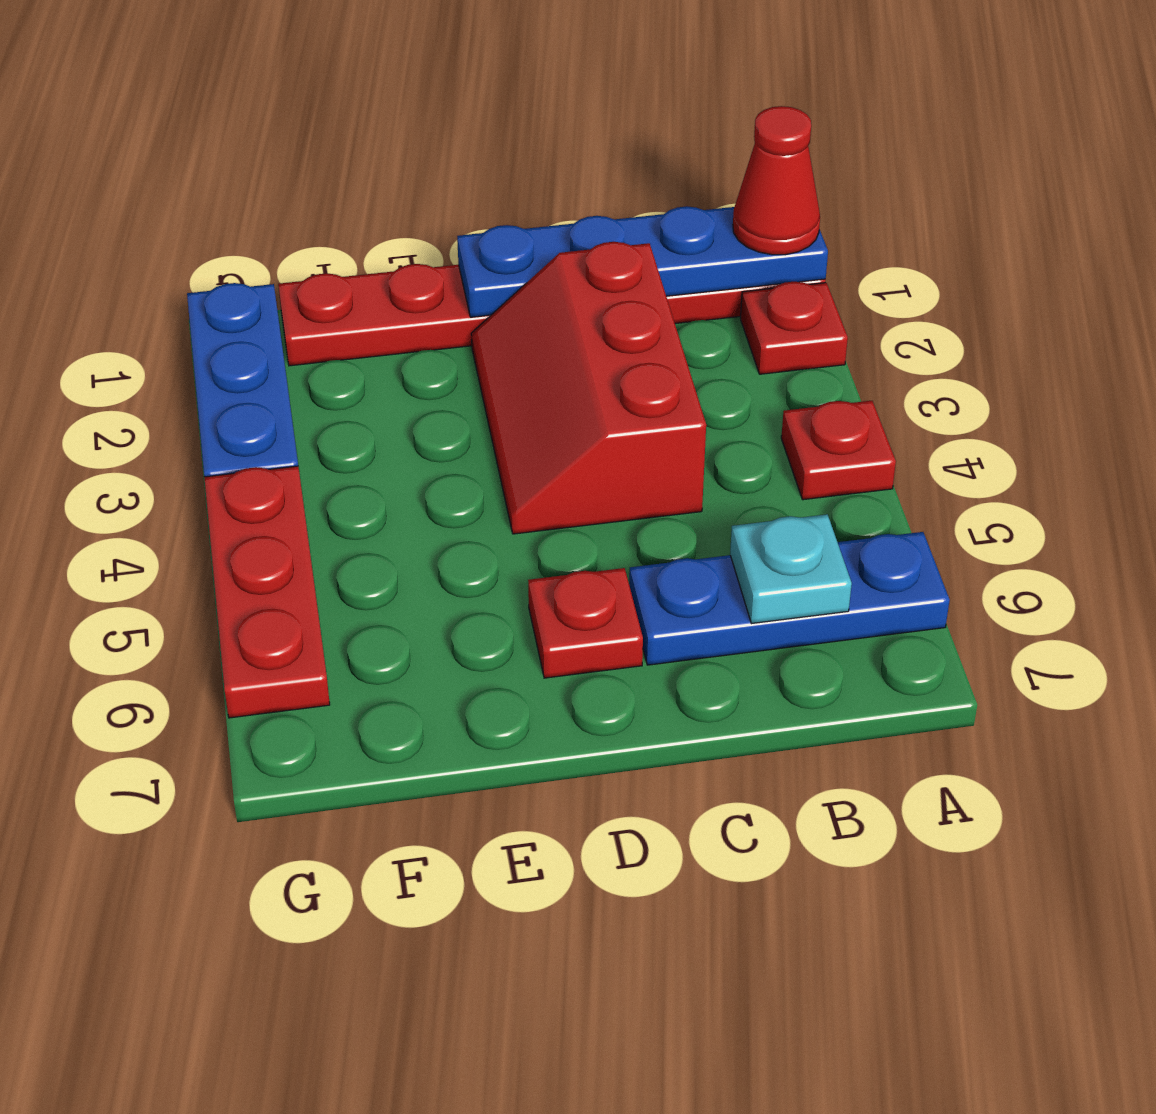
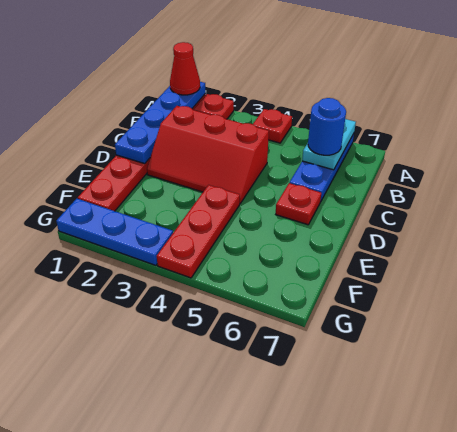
cyan 1x1 plate [730,514,852,624] -> cyan 1x2 plate [302,119,356,170]
none -> blue 1x1 round brick [308,98,346,155]
red 1x3 plate [204,466,330,718] -> red 1x3 plate turned to [157,185,240,278]

